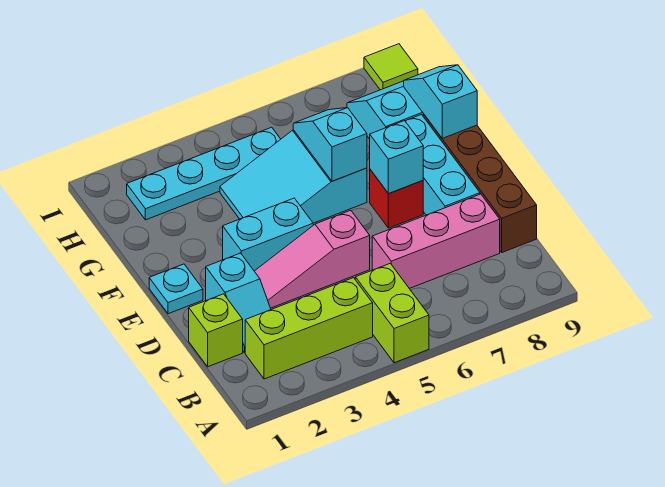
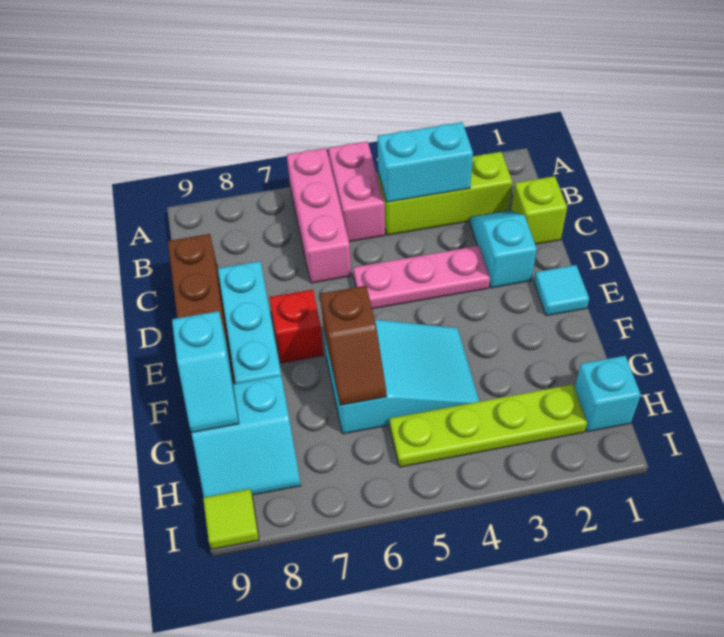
lime 1x2 brick [355,263,429,363] -> pink 1x2 brick [328,141,385,242]
pink 1x3 brick [372,194,500,289] -> pink 1x3 brick turned to [287,148,351,283]
pink 1x3 slope [254,210,370,308] -> pink 1x3 plate [353,246,490,309]
cyan 1x1 plate [149,264,203,314] -> cyan 1x1 tile [534,265,589,316]
cyan 1x2 brick [223,198,313,271] -> cyan 1x2 brick moved to [378,122,473,202]
cyan 1x1 brick [370,121,423,194] -> cyan 1x1 brick moved to [575,356,641,432]
cyan 1x2 slope [293,108,367,181] -> brown 1x2 slope [320,286,387,405]
cyan 1x4 plate [127,127,281,220] -> lime 1x4 plate [390,384,587,467]

